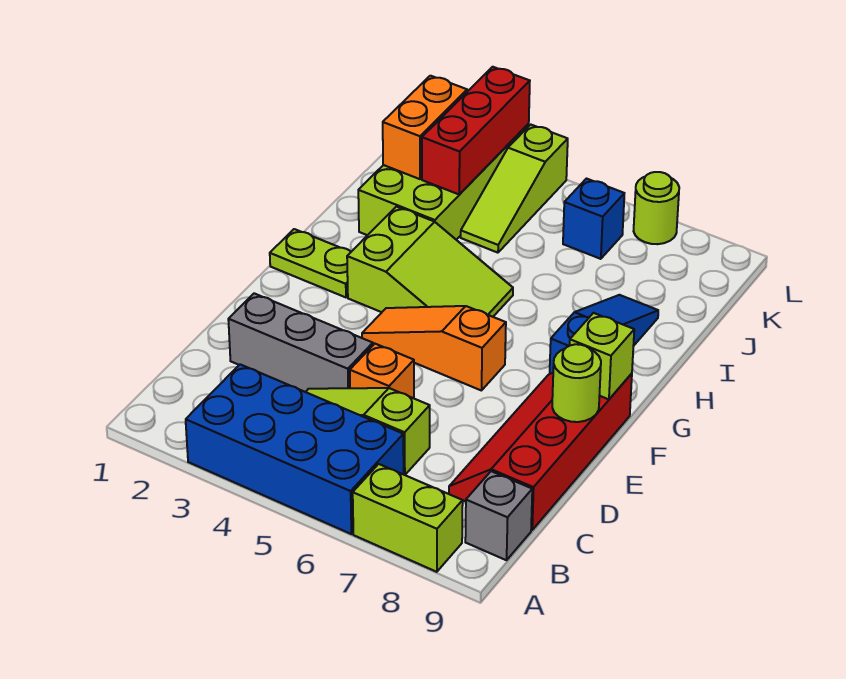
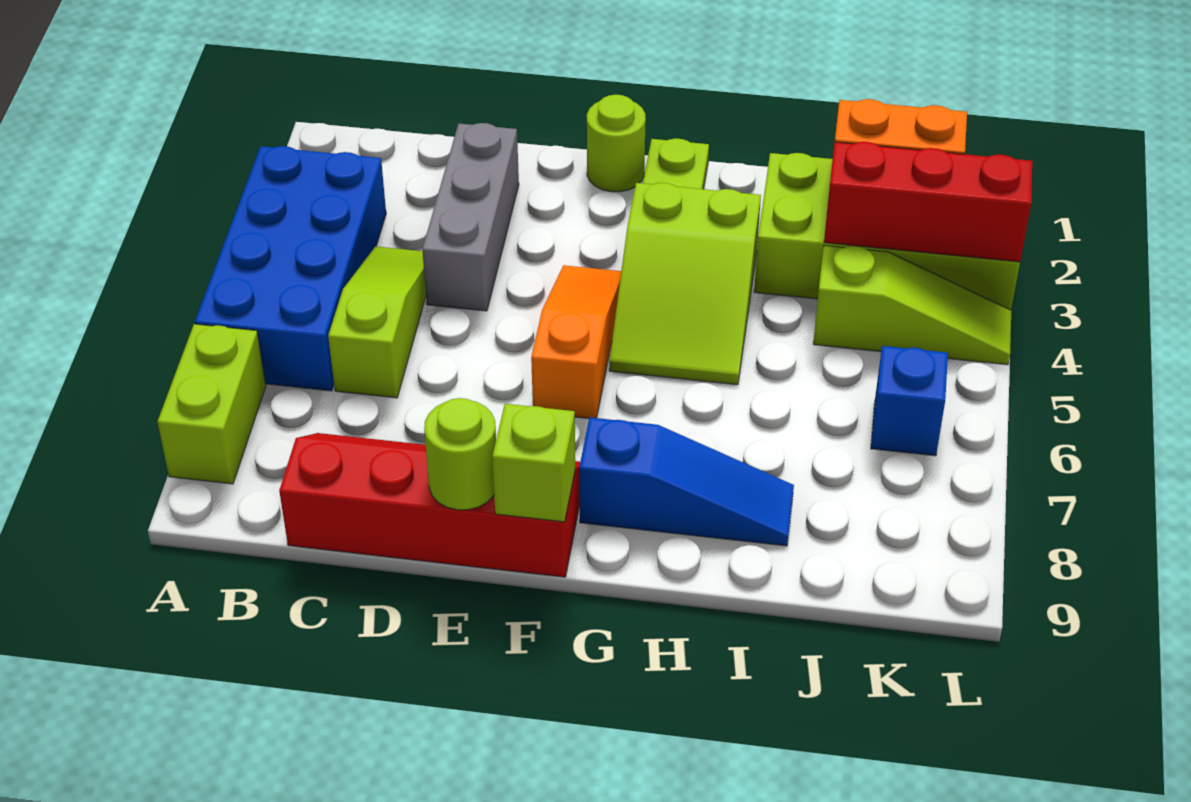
grey 1x1 brick [465,471,532,560] -> none
orange 1x1 brick [350,344,414,398] -> none
lime 1x3 slope [461,125,568,253] -> lime 1x3 slope turned to [813,245,1011,365]
lime 1x1 round brick [634,172,679,244] -> lime 1x1 round brick moved to [587,95,646,192]

